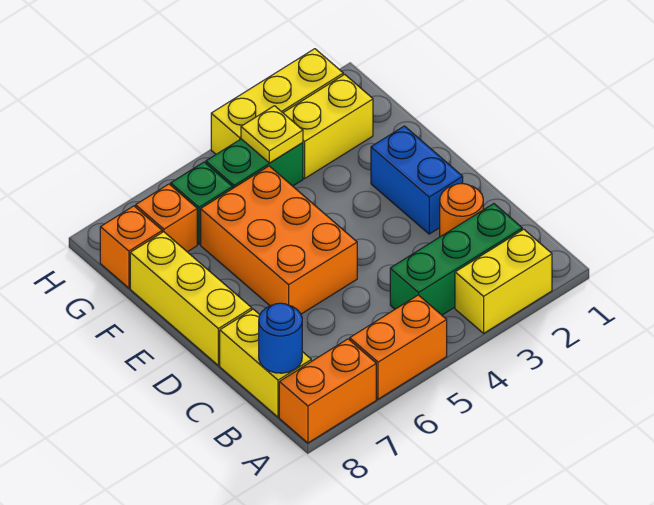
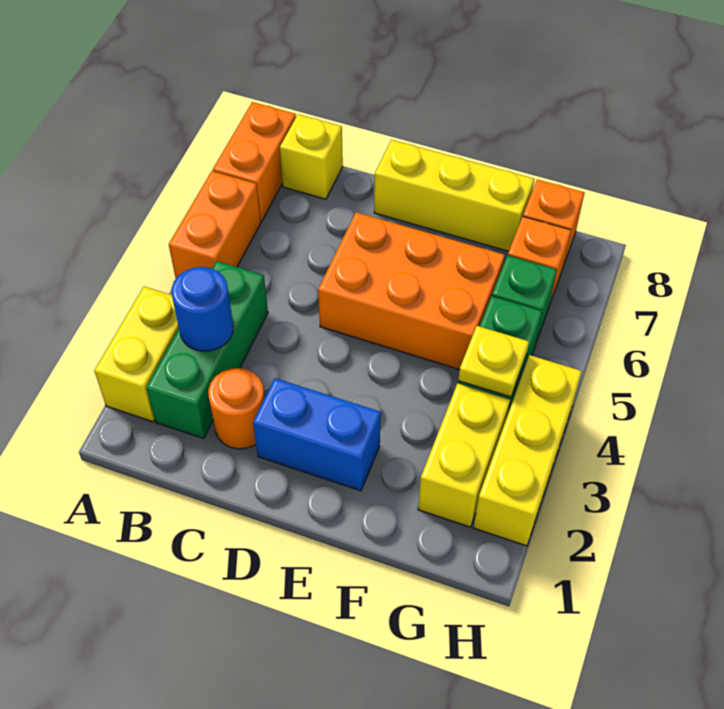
yellow 1x2 brick [220,309,311,417] -> yellow 1x1 brick [280,114,343,199]
blue 1x1 round brick [259,303,302,373] -> blue 1x1 round brick moved to [172,267,233,351]

